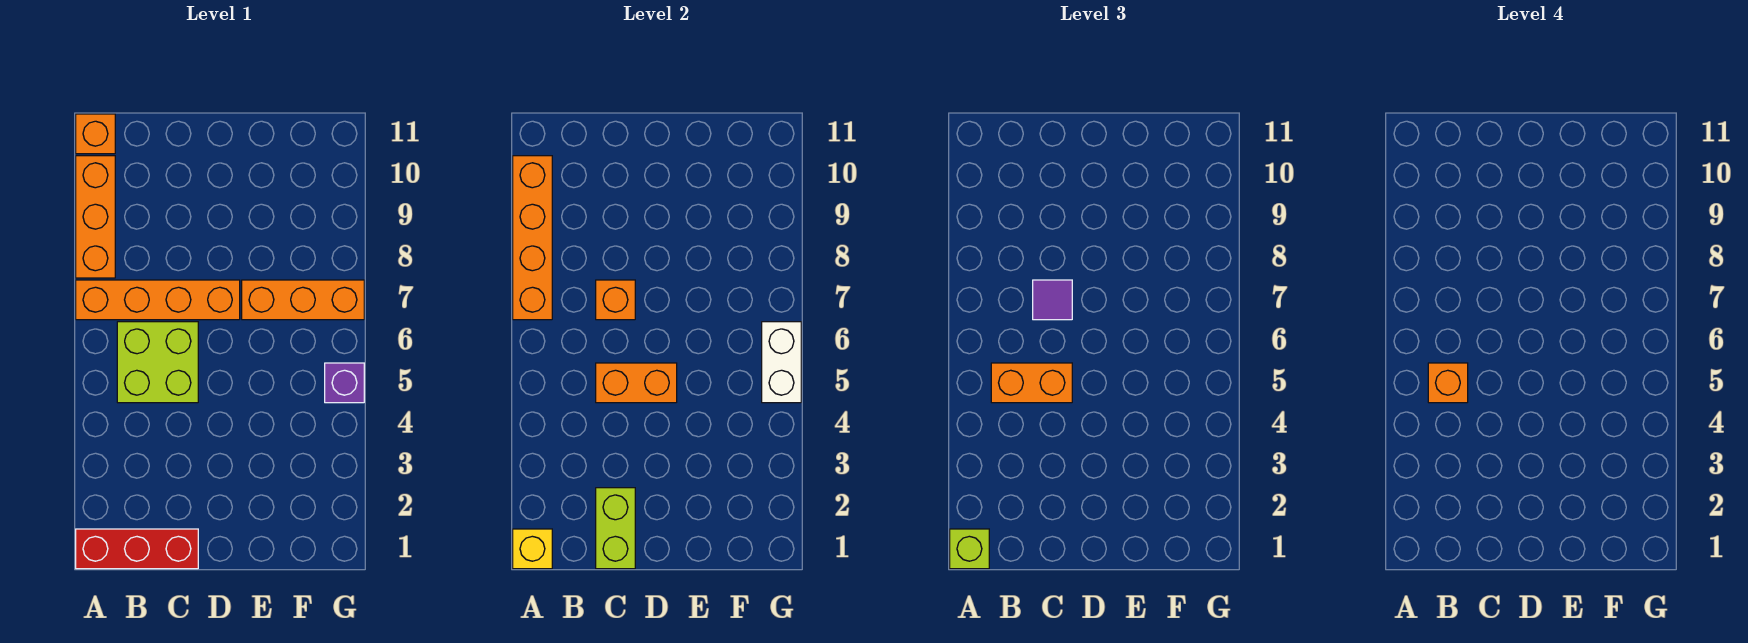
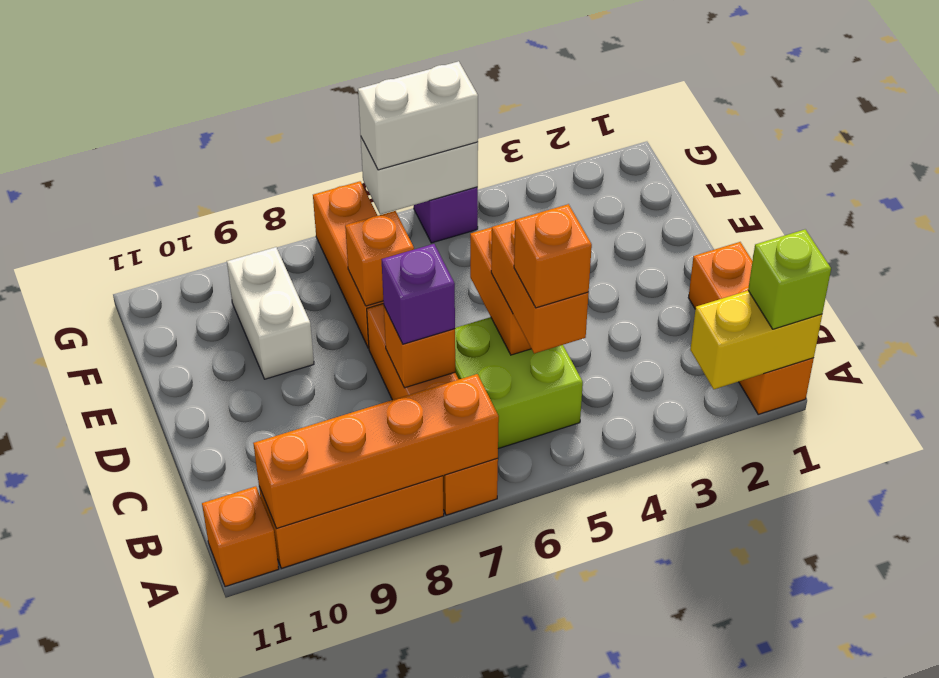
red 1x3 brick [76,529,198,569] -> orange 1x3 brick [688,242,814,414]
yellow 1x1 brick [513,529,552,569] -> yellow 1x2 brick [690,291,822,389]
lime 1x2 brick [596,488,635,569] -> none
purple 1x1 tile [1033,280,1072,320] -> purple 1x1 brick [382,244,455,344]
none -> orange 1x1 brick [345,211,414,306]
none -> white 1x2 brick [227,247,314,379]
none -> white 1x2 brick [358,61,478,170]

